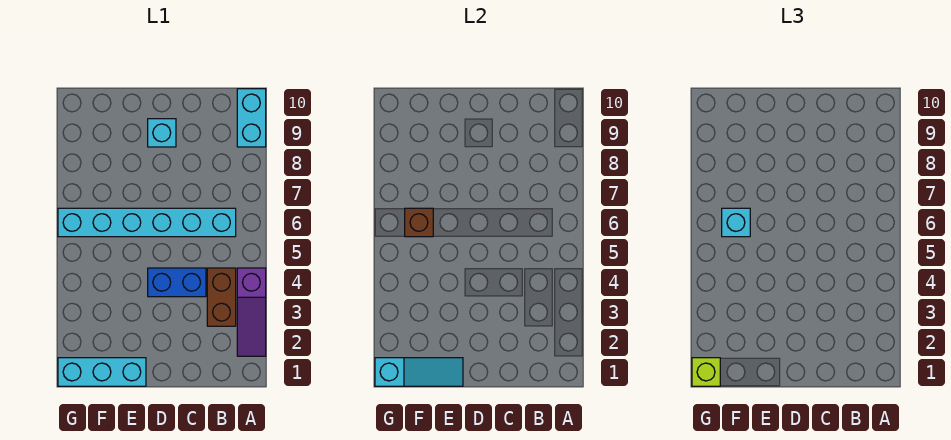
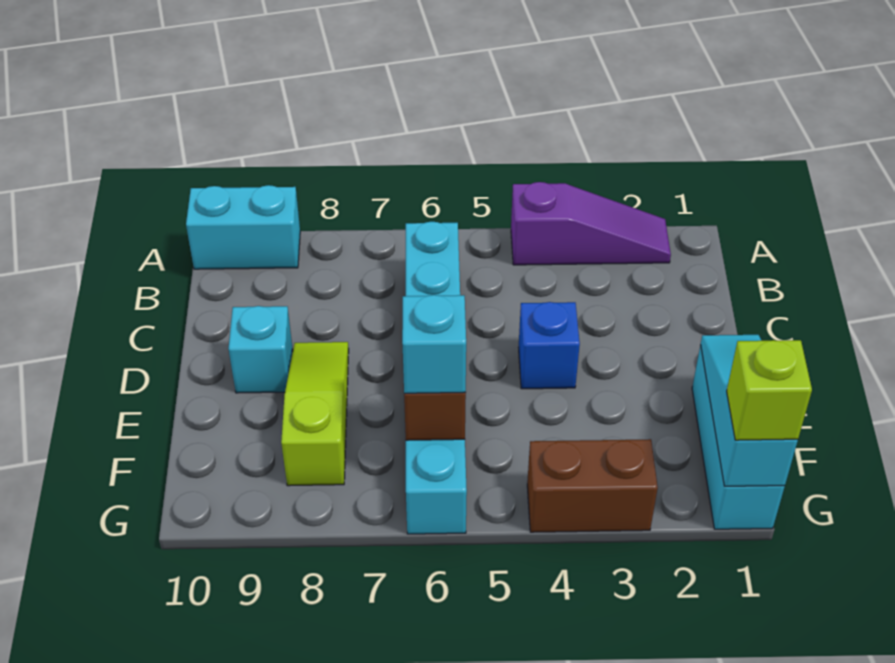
brown 1x2 brick [207,268,236,326] -> brown 1x2 brick moved to [527,439,658,532]
blue 1x2 brick [148,268,206,297] -> blue 1x1 brick [519,302,580,389]
none -> lime 1x3 slope [281,342,349,486]

